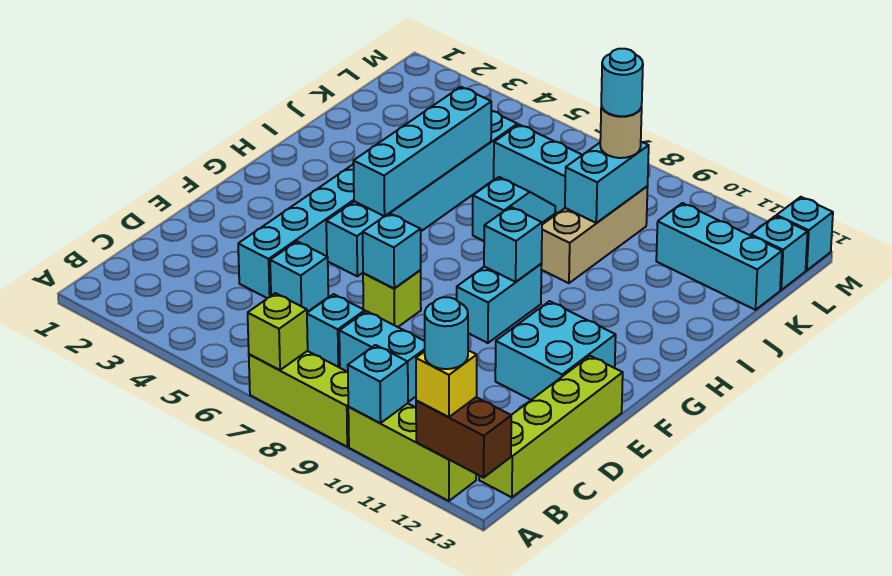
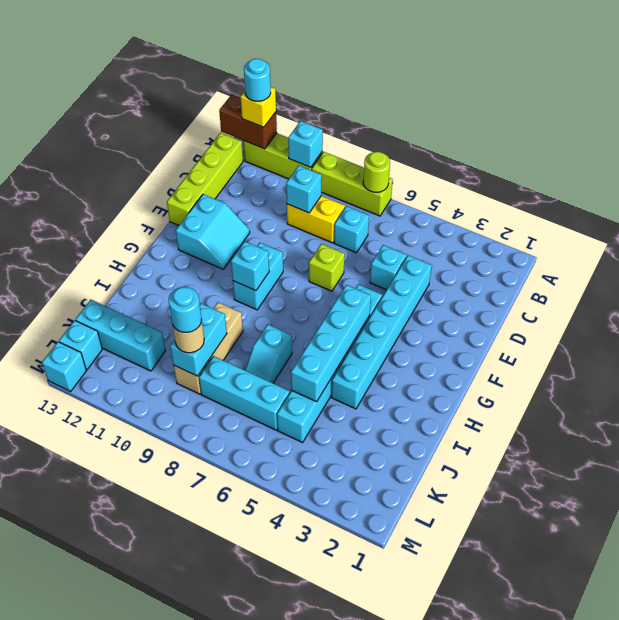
lime 1x1 brick [248,293,308,370] -> lime 1x1 round brick [363,152,390,192]
cyan 1x2 brick [339,311,425,402] -> yellow 1x2 brick [287,196,345,243]
cyan 1x1 brick [363,213,421,288] -> cyan 1x1 brick moved to [286,166,322,213]
cyan 2x2 brick [495,301,616,400] -> cyan 2x2 slope [176,194,250,269]

